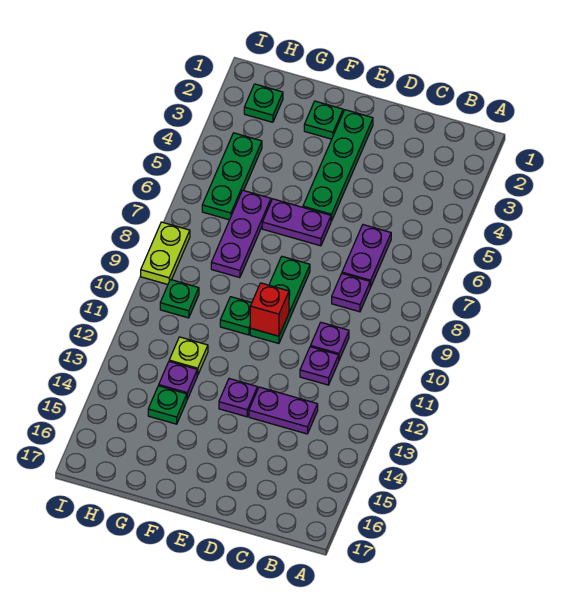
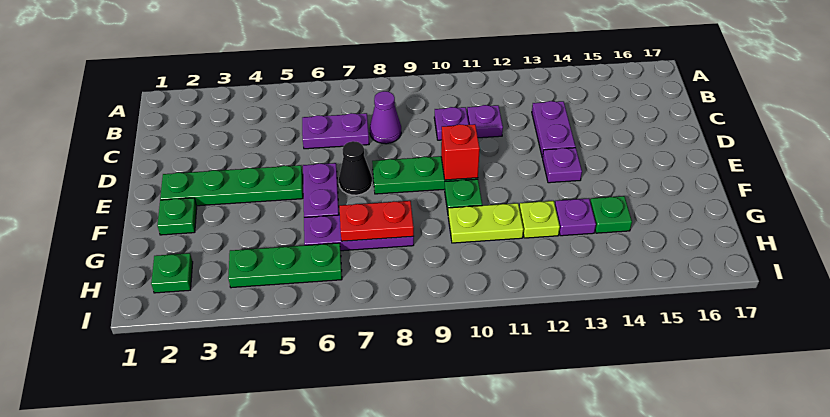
purple 1x1 plate [332,274,370,312] -> purple 1x1 cone [370,91,401,144]
none -> black 1x1 cone [339,141,372,195]
none -> red 1x2 plate [339,201,414,241]
green 1x1 plate [160,280,199,318] -> none
lime 1x2 plate [141,222,190,285] -> lime 1x2 plate moved to [448,203,523,243]

